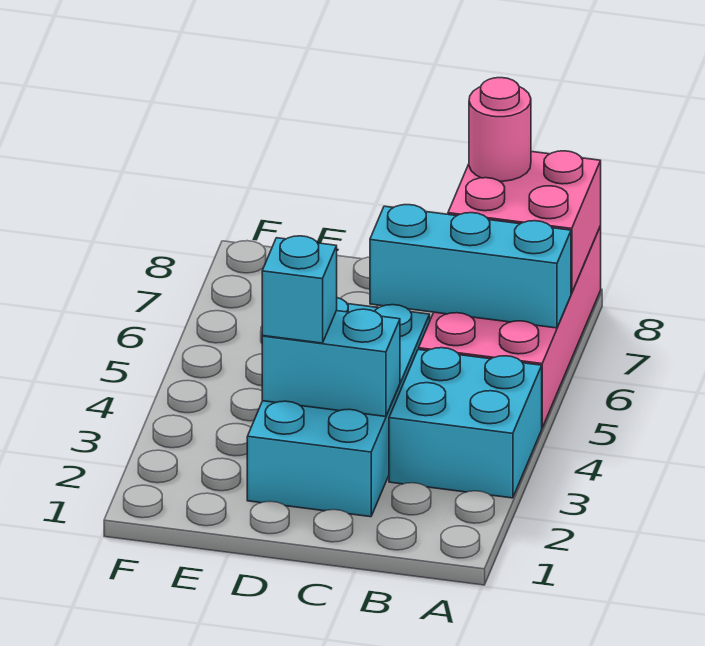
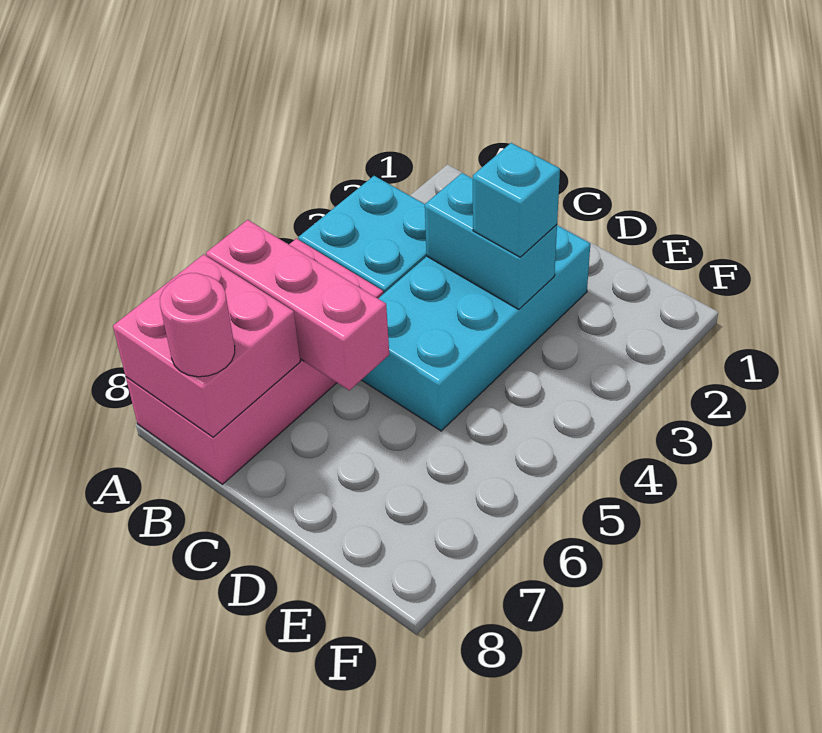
cyan 1x3 brick [370,205,571,328] -> pink 1x3 brick [206,220,389,390]

